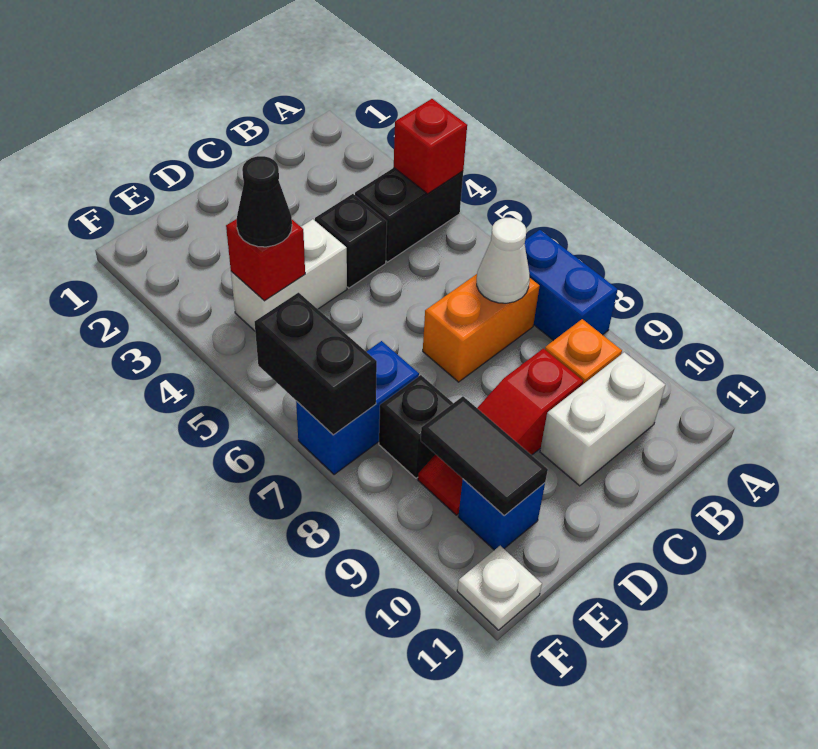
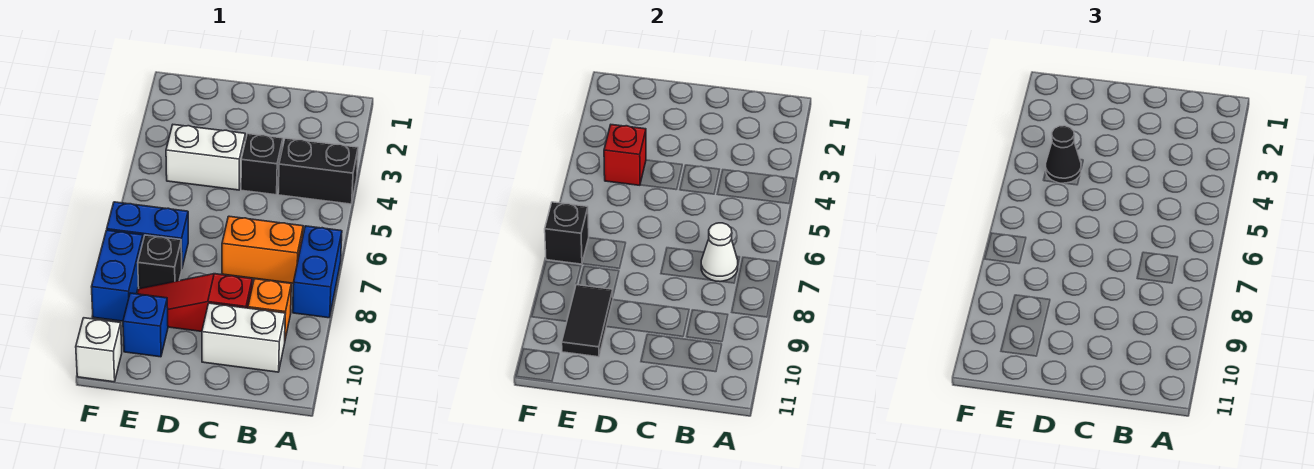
red 1x1 brick [394,99,467,194] -> none
black 1x2 brick [255,293,377,435] -> black 1x1 brick [545,202,589,264]
none -> blue 1x2 brick [92,230,143,321]
white 1x1 plate [457,546,542,630] -> white 1x1 brick [76,318,122,382]

